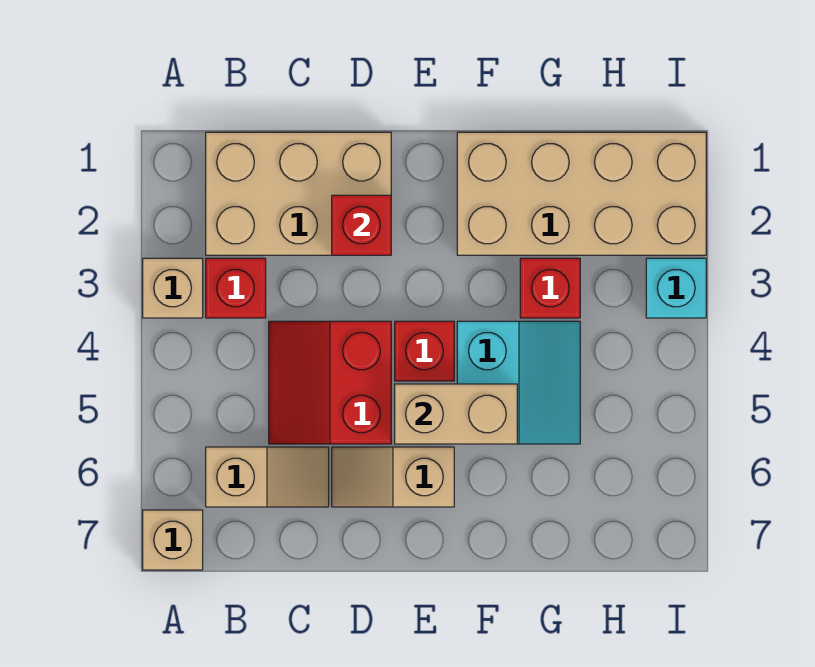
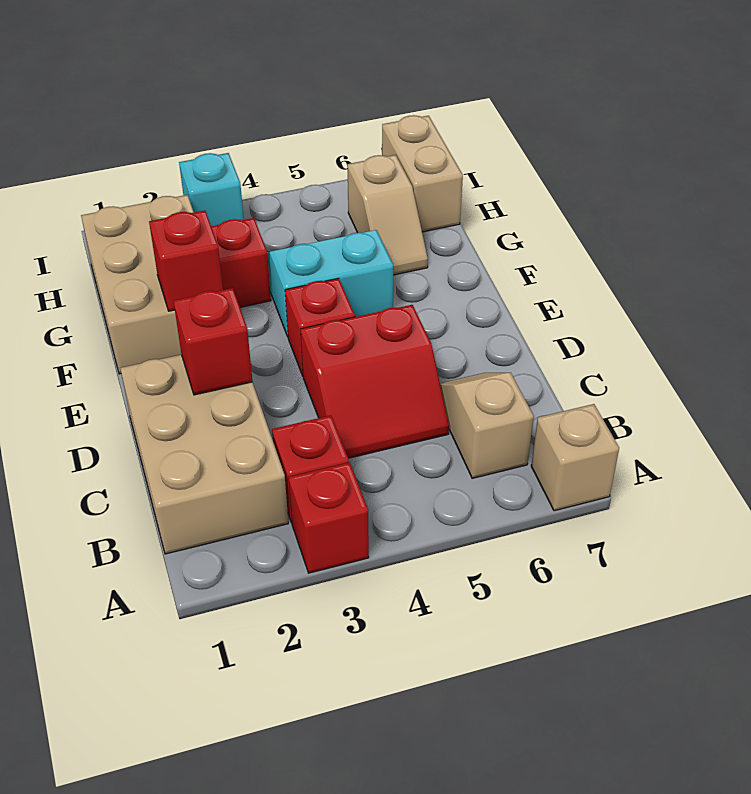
tan 1x1 brick [143,258,203,318] -> red 1x1 brick [289,462,369,573]
tan 1x2 slope [332,447,454,507] -> tan 1x2 slope moved to [348,155,428,275]
tan 1x2 brick [395,384,517,444] -> tan 1x2 brick moved to [382,115,463,232]
tan 2x4 brick [457,132,706,255] -> tan 2x3 brick [81,195,194,374]
none -> red 1x1 brick [149,210,223,311]

